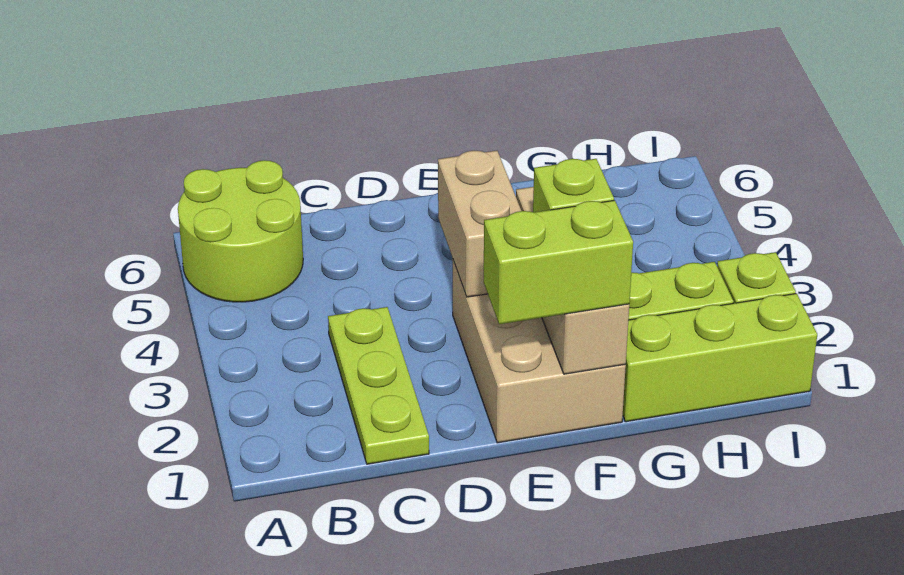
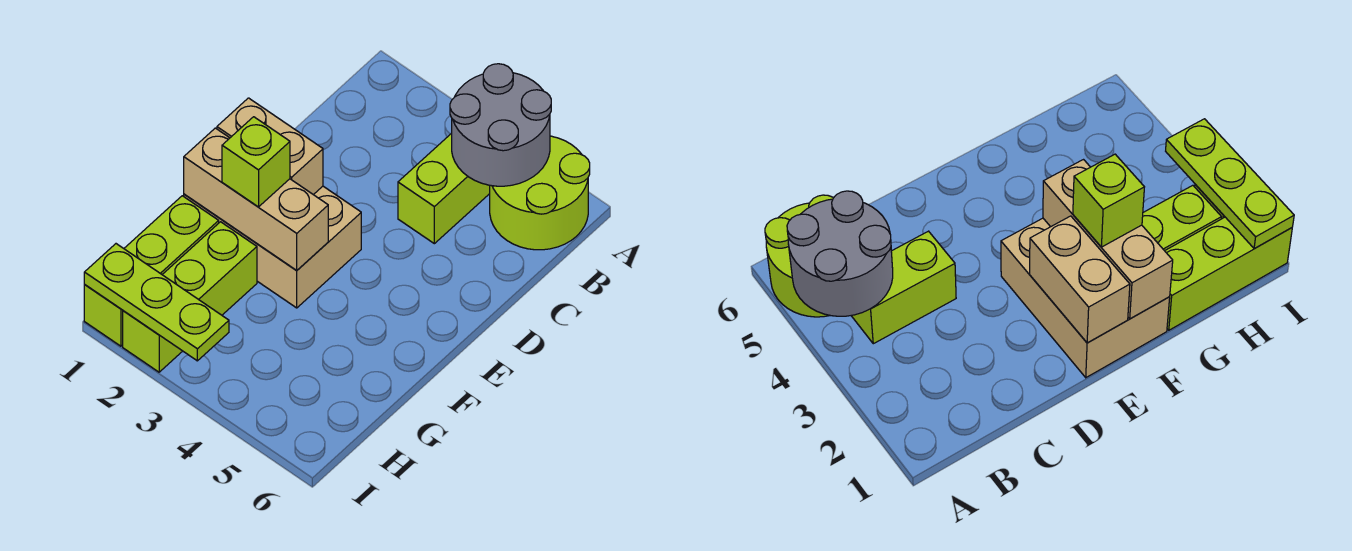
none -> grey 2x2 round brick [450,64,551,186]
lime 1x3 plate [328,307,429,464] -> lime 1x3 plate moved to [84,244,229,361]
lime 1x2 brick [483,200,633,324] -> lime 1x2 brick moved to [398,133,490,244]
tan 1x2 brick [438,151,521,297] -> tan 1x2 brick moved to [217,98,323,195]

